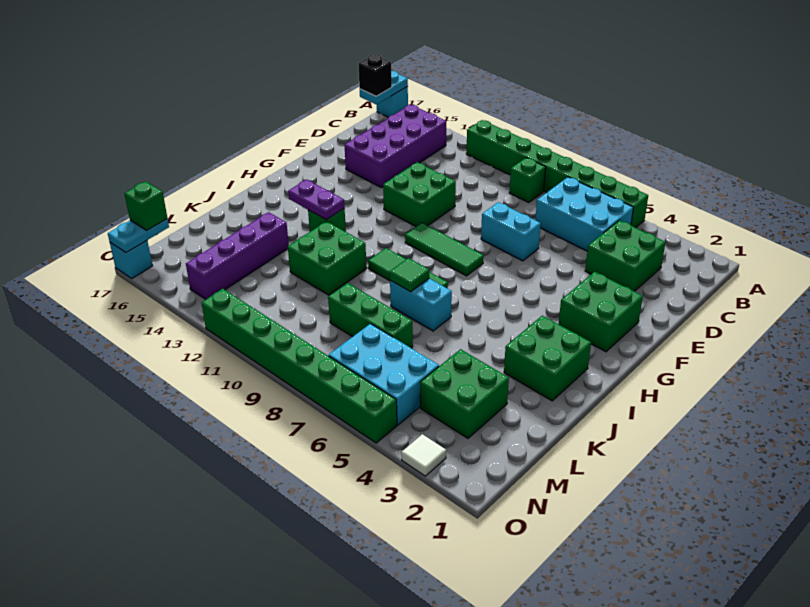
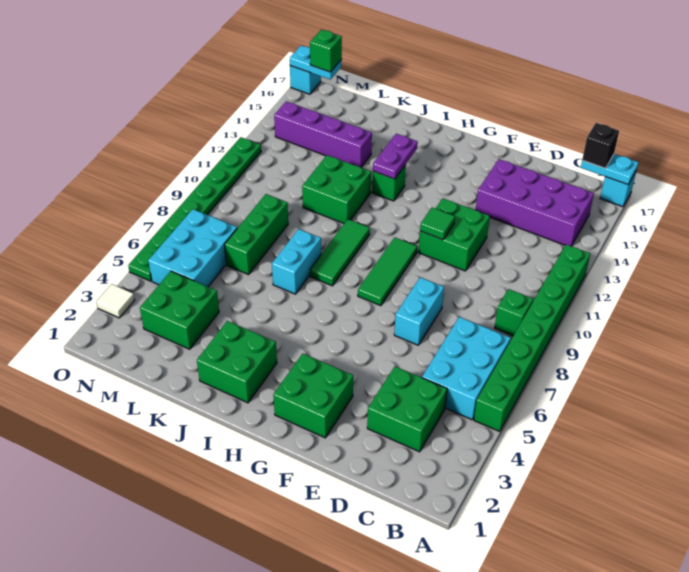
green 1x1 tile [390,258,429,292] -> green 1x1 tile moved to [420,208,455,240]
green 1x8 brick [202,289,397,443] -> green 1x8 plate [128,137,261,281]

